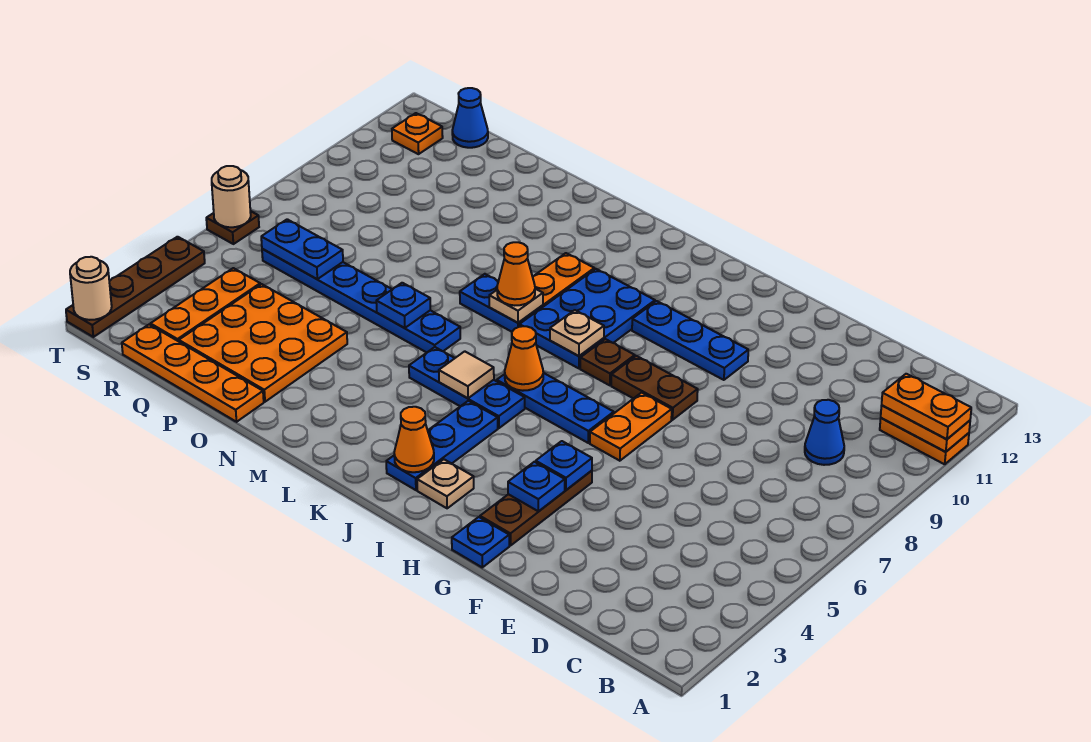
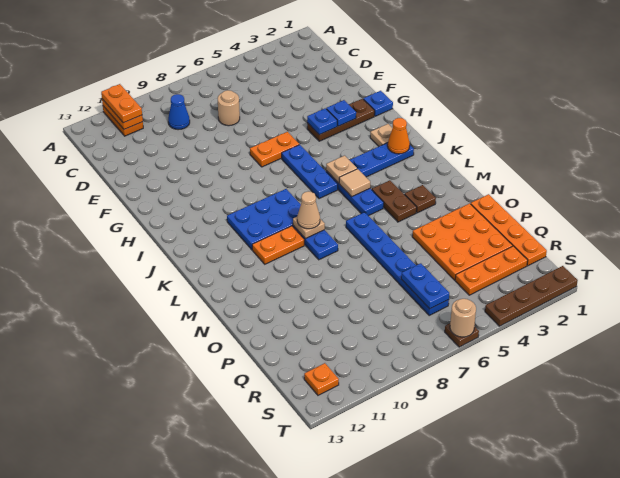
brown 1x2 plate [611,356,698,420] -> brown 1x2 plate moved to [372,180,417,222]
blue 1x3 plate [632,301,748,380] -> none
brown 1x1 plate [580,339,635,385] -> brown 1x1 plate moved to [404,185,436,213]
orange 1x1 cone [505,326,543,391] -> none
tan 1x1 plate [550,310,604,356] -> tan 1x1 plate moved to [326,156,357,183]
orange 1x1 cone [497,242,535,305] -> tan 1x1 cone [297,191,320,229]
blue 1x1 plate [376,283,430,328] -> none
blue 1x1 cone [452,88,488,148] -> none
tan 1x1 round brick [70,257,112,320] -> tan 1x1 round brick moved to [218,90,240,126]

